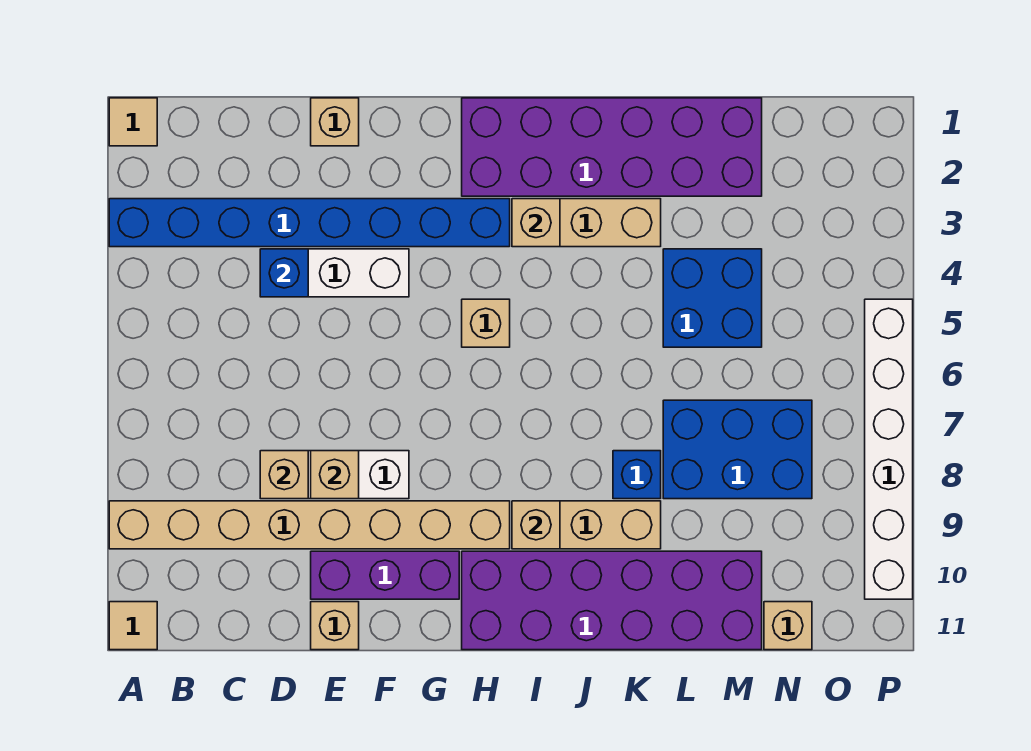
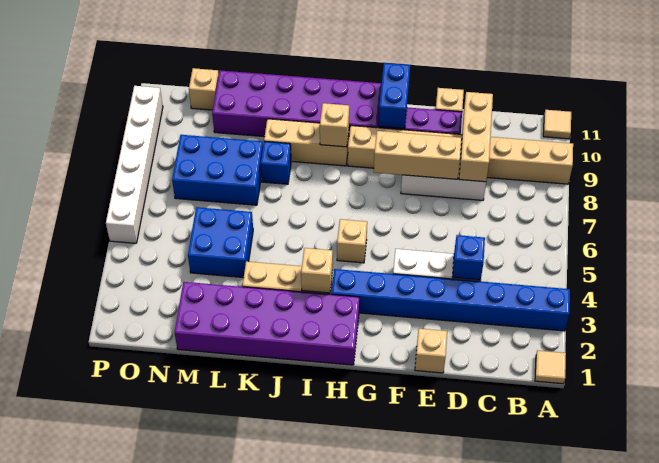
tan 1x1 brick [260,451,308,499] -> tan 1x3 brick [459,92,493,182]
tan 1x1 brick [311,451,359,499] -> tan 1x3 brick [374,131,462,179]
none -> blue 1x2 brick [378,63,410,129]

